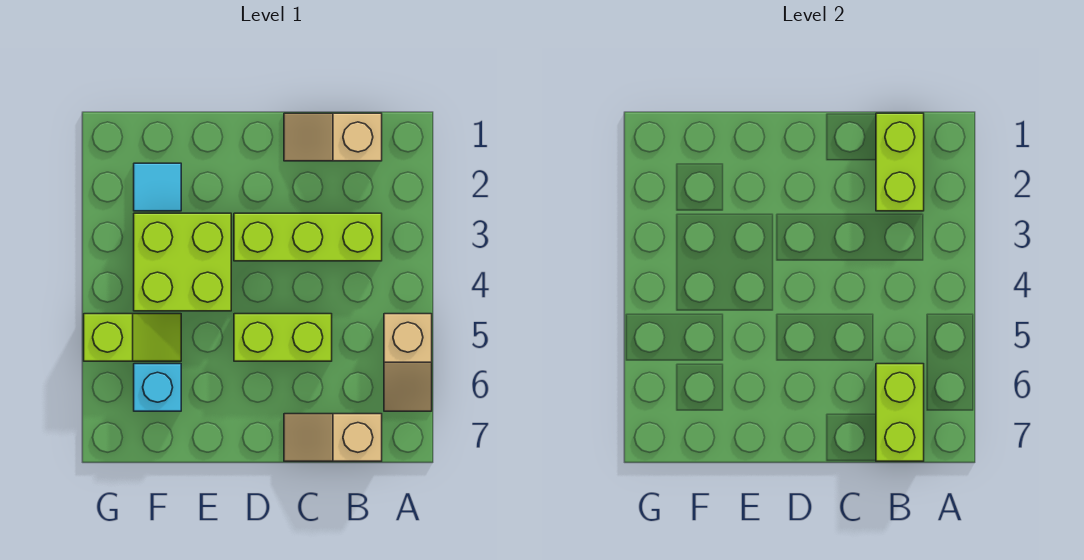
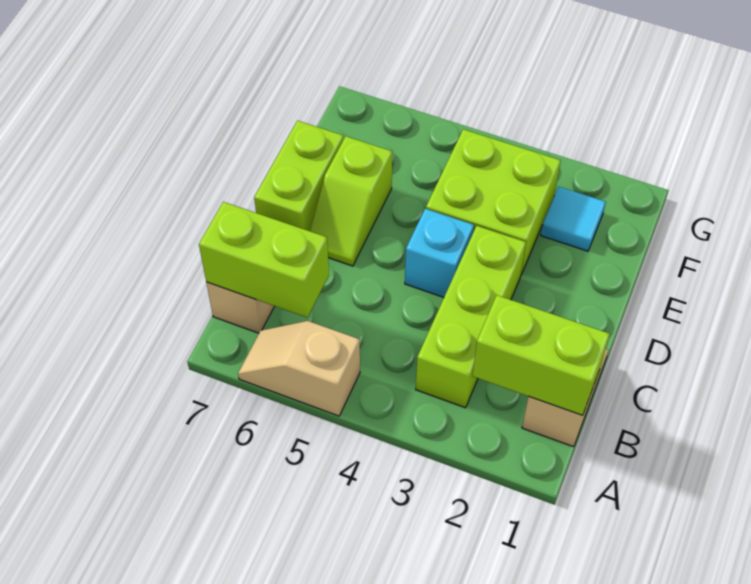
lime 1x2 brick [234,314,332,361] -> lime 1x2 brick moved to [254,121,343,231]
lime 1x2 slope [84,314,181,361] -> lime 1x2 slope moved to [310,136,392,266]
cyan 1x1 brick [134,364,181,411] -> cyan 1x1 brick moved to [405,209,474,297]

